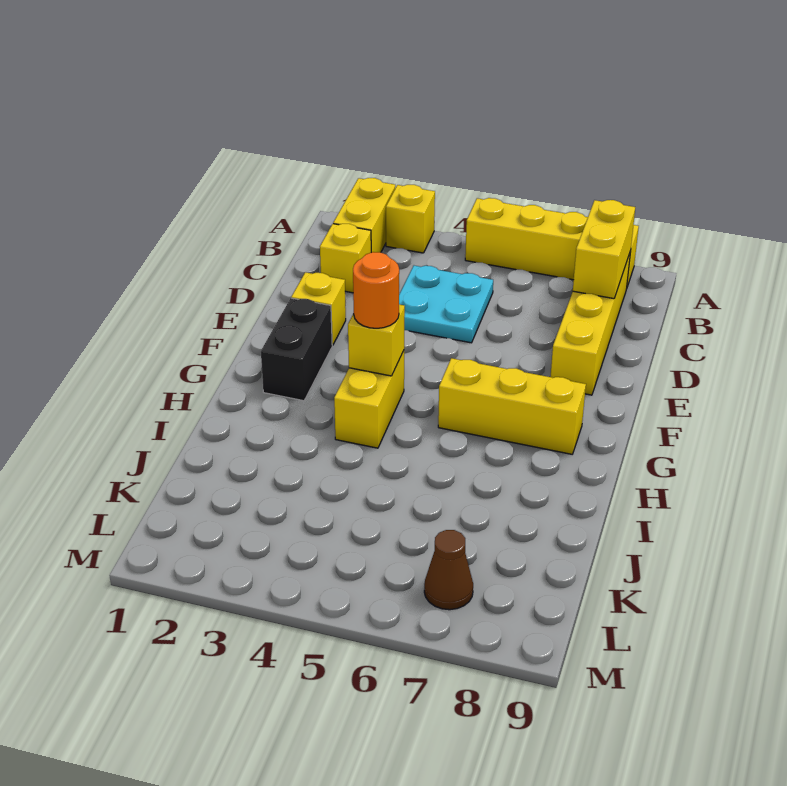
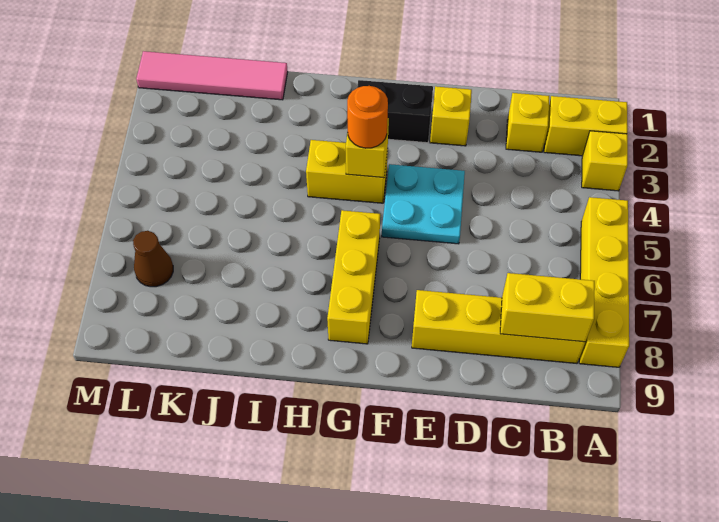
cyan 2x2 plate [399,266,493,343] -> cyan 2x2 plate moved to [382,164,465,244]
none -> pink 1x4 tile [136,51,288,100]

